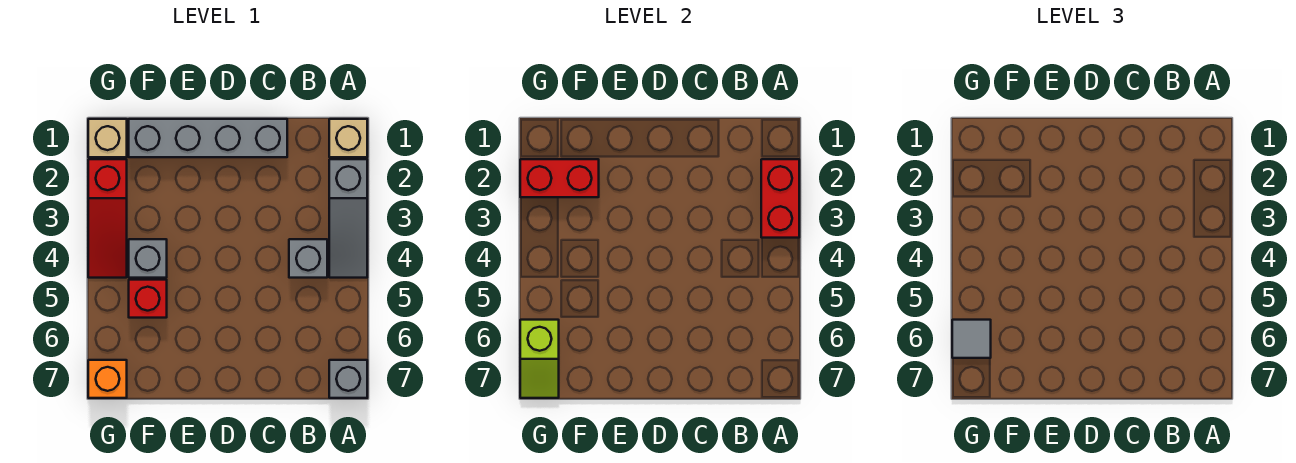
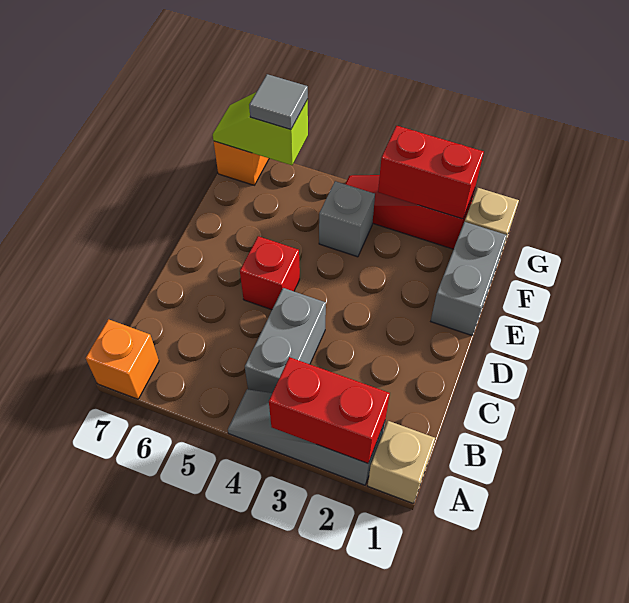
grey 1x1 brick [329,360,367,398] -> orange 1x1 brick [86,319,159,399]
grey 1x1 brick [289,239,327,278] -> grey 1x2 brick [245,288,326,393]
grey 1x4 brick [129,119,287,157] -> grey 1x2 brick [431,222,507,335]
red 1x2 brick [520,159,599,197] -> red 1x2 brick turned to [378,126,484,219]
red 1x1 brick [129,280,167,318] -> red 1x1 brick moved to [240,236,300,310]

